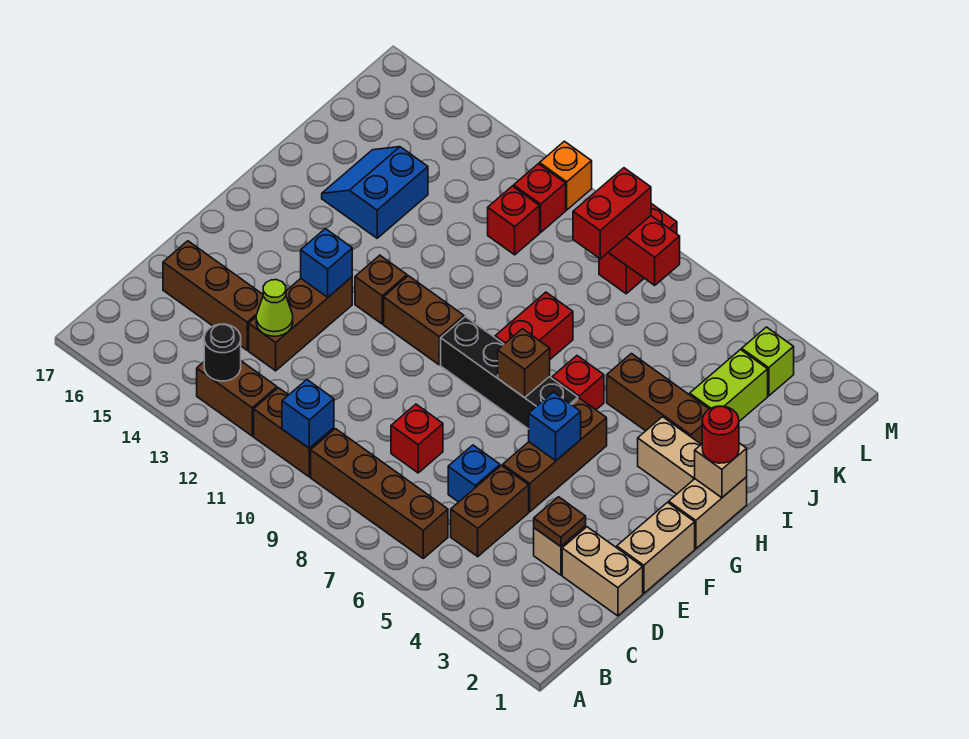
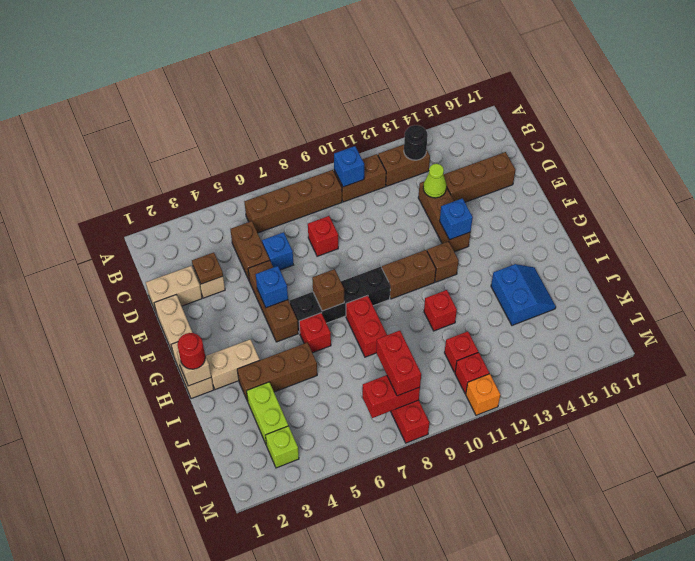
none -> red 1x1 brick [424,290,457,331]

